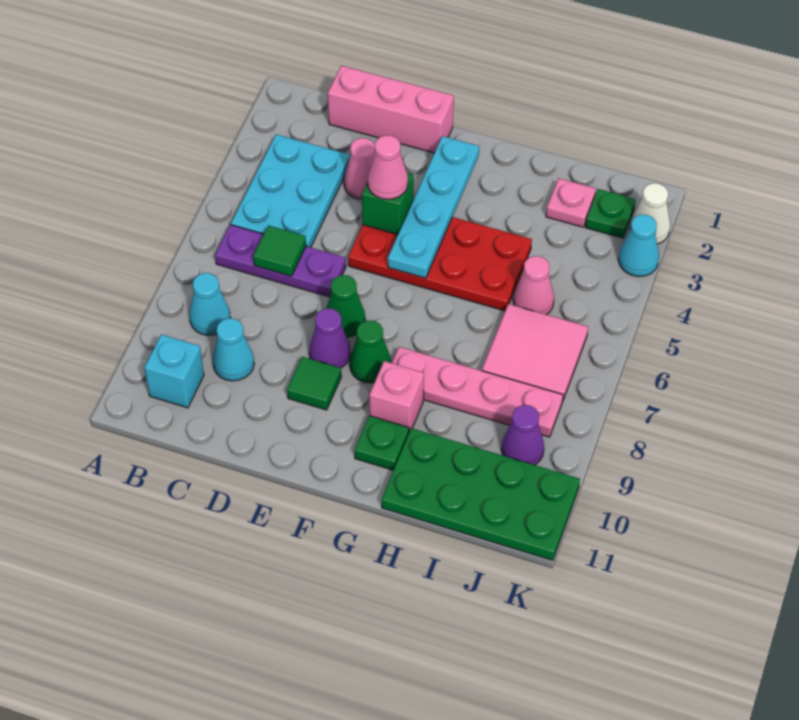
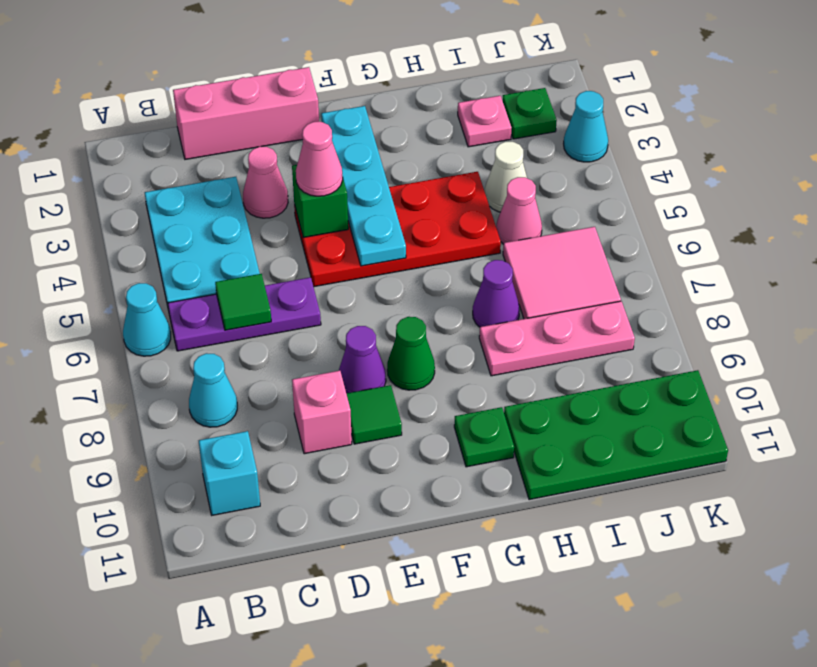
cyan 1x1 cone [213,318,254,381] -> cyan 1x1 cone moved to [123,283,171,356]
green 1x1 cone [327,275,365,337] -> none
pink 1x4 plate [392,347,563,437] -> pink 1x3 plate [479,301,635,376]
pink 1x1 brick [369,361,424,432] -> pink 1x1 brick moved to [292,371,352,454]
purple 1x1 cone [501,405,544,465] -> purple 1x1 cone moved to [473,260,520,327]
white 1x1 cone [630,183,670,244] -> white 1x1 cone moved to [485,142,527,212]

